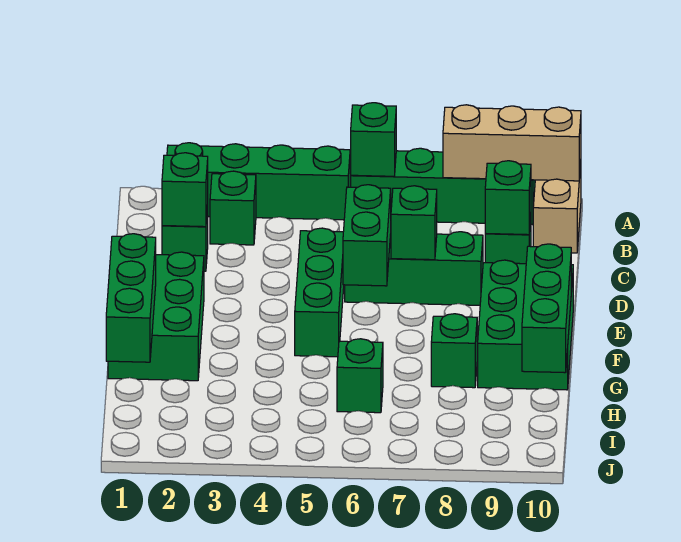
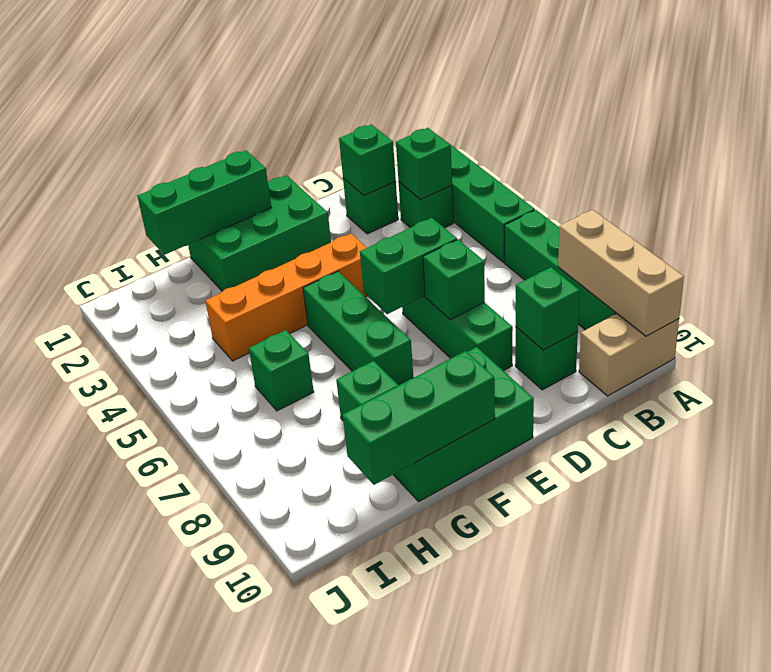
green 1x1 brick [351,103,396,176] -> green 1x1 brick moved to [396,128,452,200]
green 1x3 brick [295,228,344,357] -> green 1x3 brick turned to [303,271,413,385]
none -> orange 1x4 brick [205,234,367,361]

